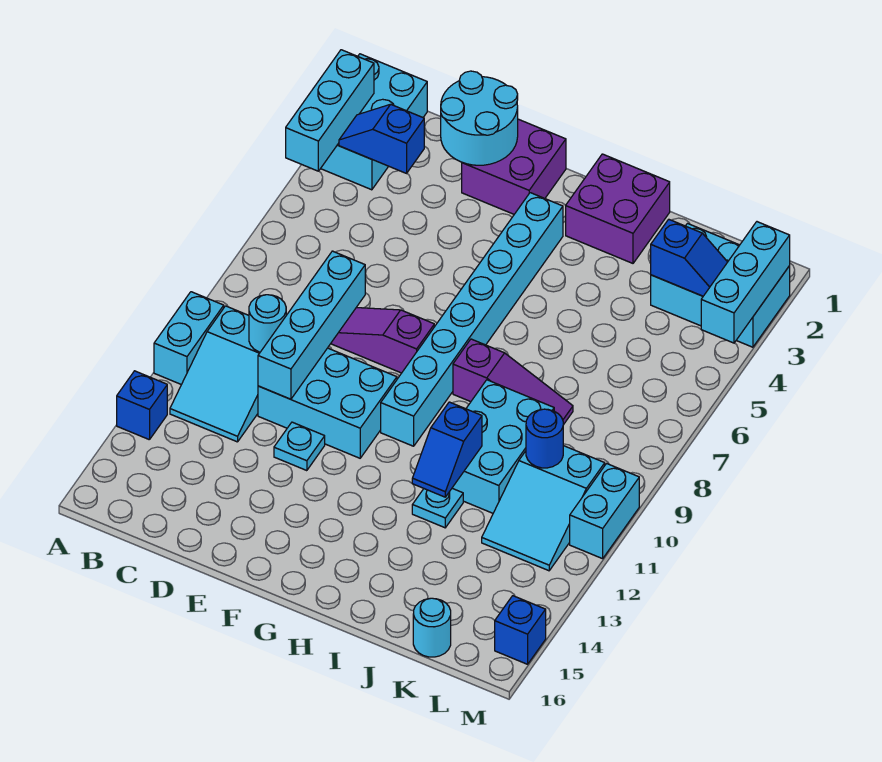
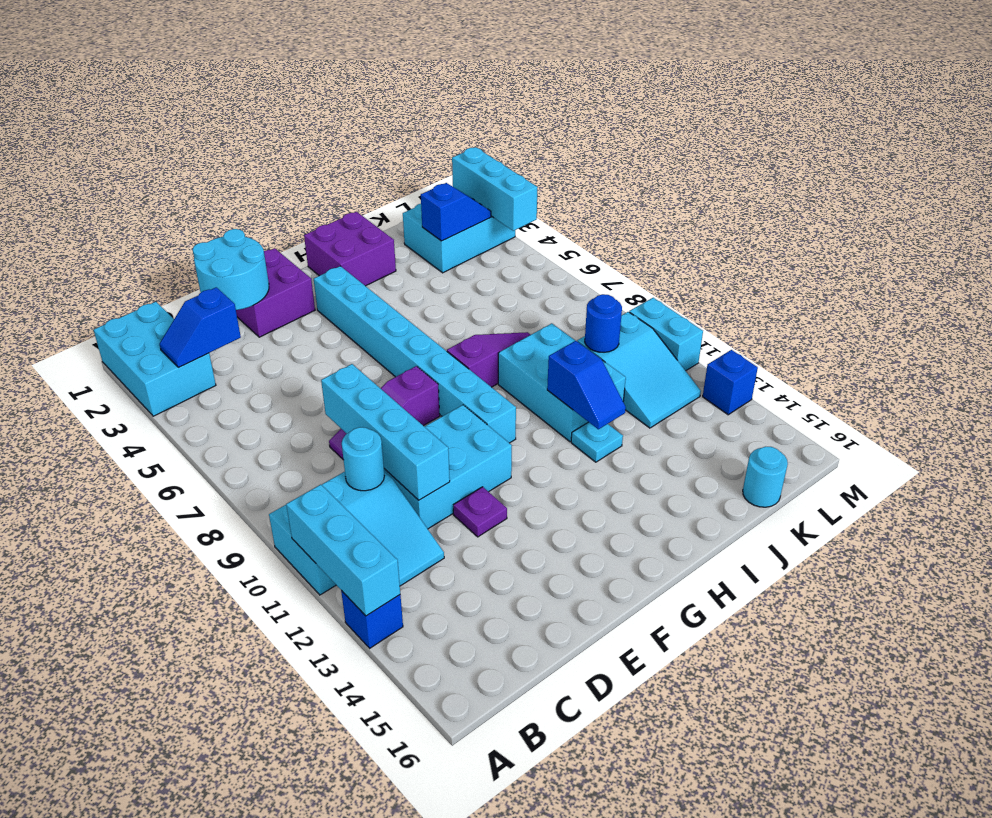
cyan 1x3 brick [286,50,374,171] -> cyan 1x3 brick moved to [286,485,400,616]
cyan 1x1 plate [274,422,325,471] -> purple 1x1 plate [453,487,507,537]
blue 1x1 brick [495,596,546,664] -> blue 1x1 brick moved to [703,350,758,415]

